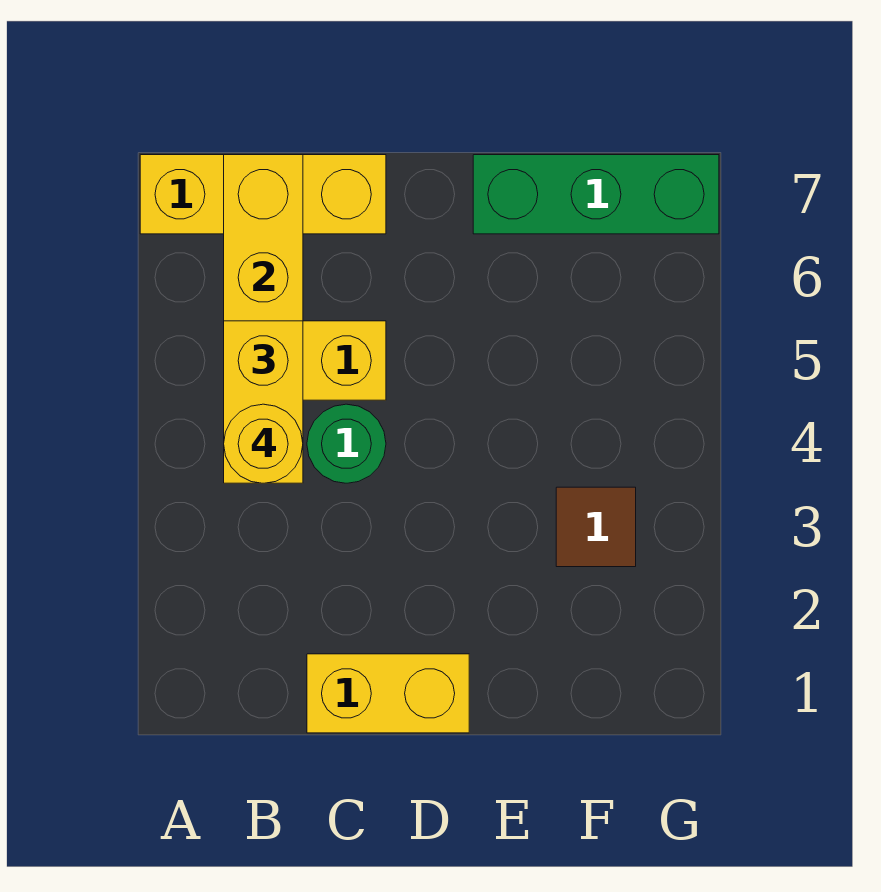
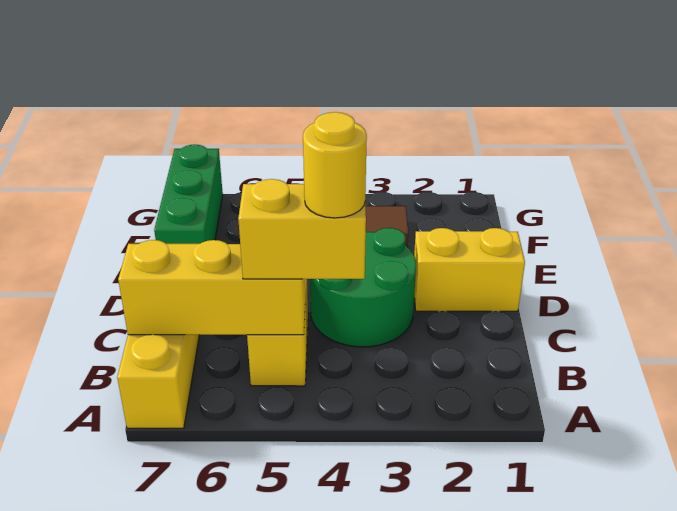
yellow 1x2 brick [307,654,469,733] -> yellow 1x2 brick turned to [414,228,525,311]
green 1x1 round brick [307,404,386,483] -> green 2x2 round brick [310,228,416,347]

